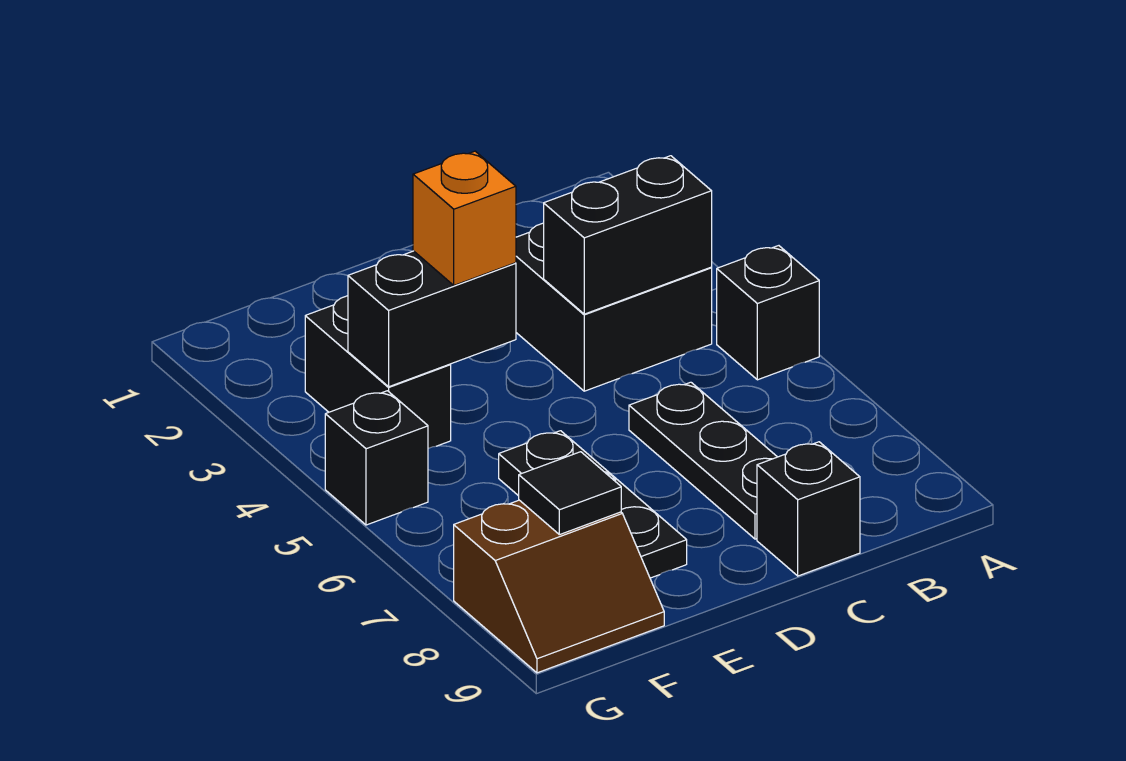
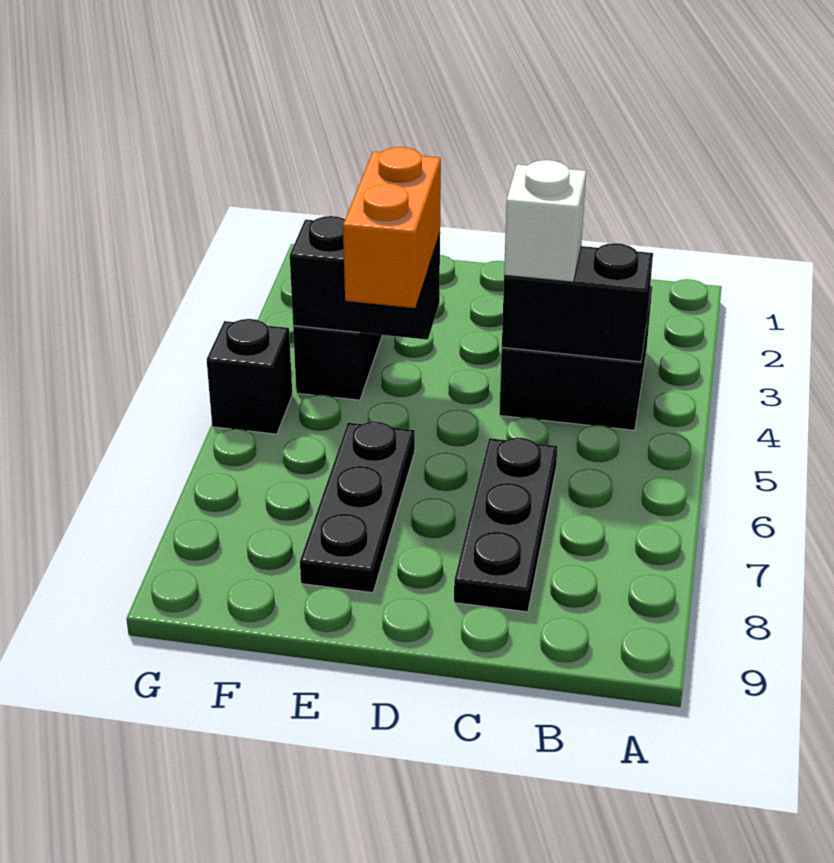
black 1x1 brick [717,246,819,380] -> none
none -> white 1x1 brick [504,160,586,282]
black 1x1 brick [757,442,860,576] -> none
orange 1x1 brick [413,151,516,285] -> orange 1x2 brick [343,147,441,308]
brown 2x2 slope [454,500,664,673] -> none
black 1x1 tile [519,452,621,535] -> none

